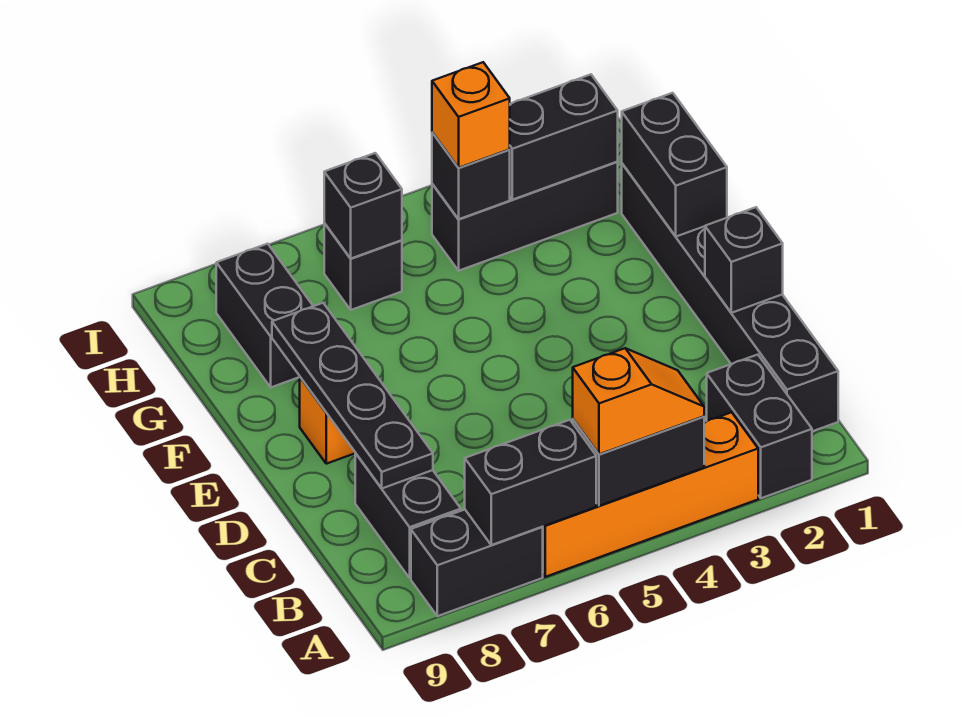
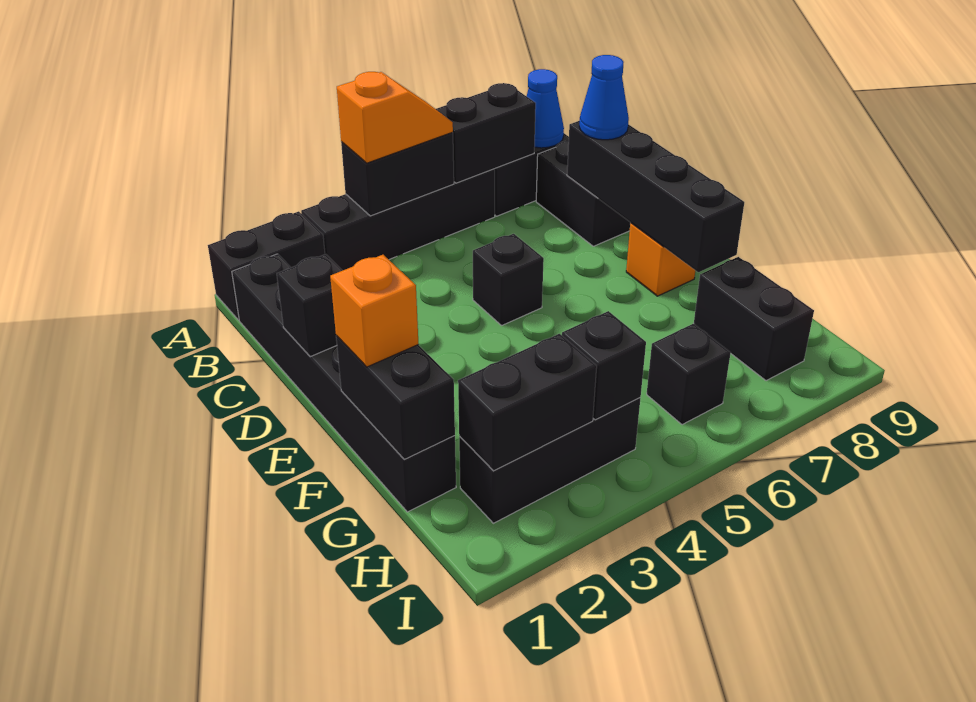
black 1x2 brick [707,355,812,498] -> black 1x2 brick turned to [208,211,325,320]
orange 1x4 brick [543,412,758,577] -> black 1x4 brick [301,169,495,271]
orange 1x2 slope [573,348,704,454] -> orange 1x2 slope turned to [337,72,453,163]
none -> blue 1x1 cone [527,69,564,148]
black 1x4 plate [272,303,433,488] -> black 1x4 brick [567,121,744,272]
none -> blue 1x1 cone [579,55,629,140]
orange 1x1 brick [432,62,510,168] -> orange 1x1 brick moved to [330,255,419,367]
black 1x1 brick [324,153,402,258] -> black 1x1 brick moved to [473,234,544,325]

